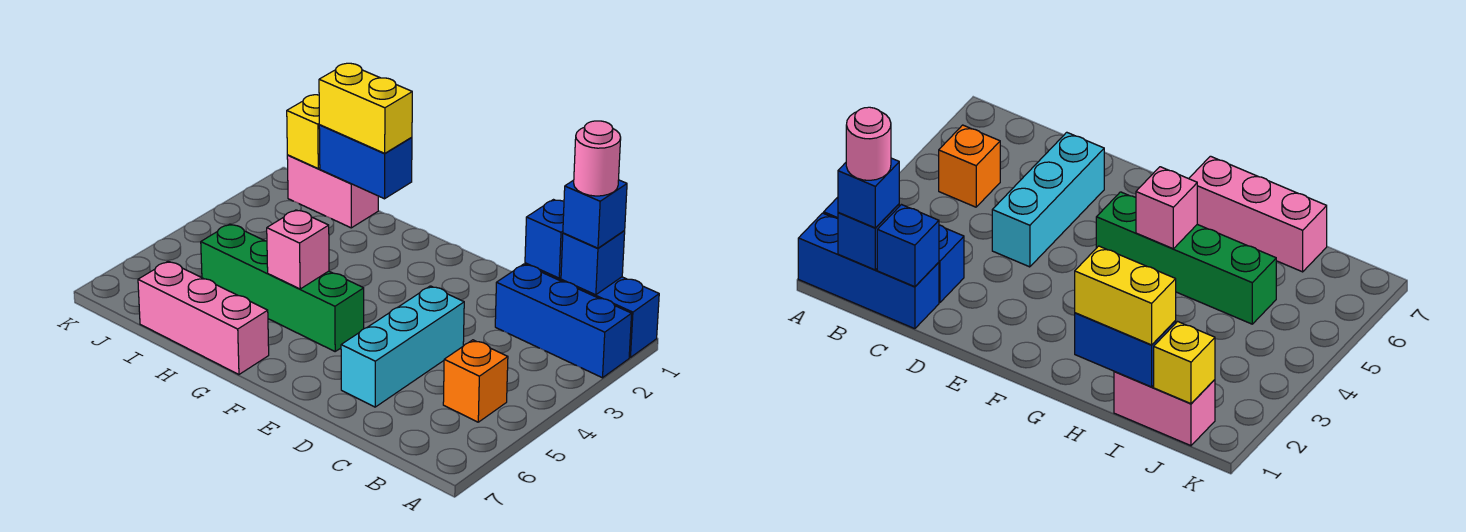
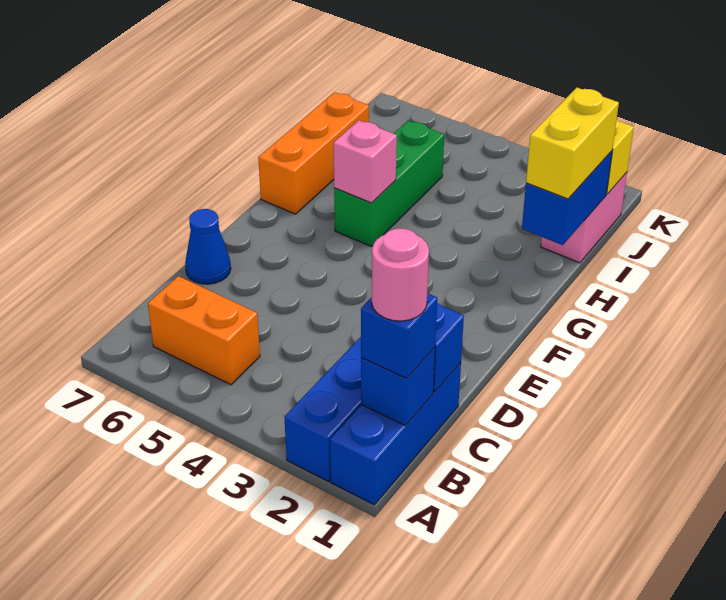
orange 1x1 brick [443,340,508,422] -> orange 1x2 brick [148,276,260,385]
cyan 1x3 brick [341,286,464,407] -> none
none -> blue 1x1 cone [185,209,231,284]
green 1x4 brick [201,224,364,351] -> green 1x3 brick [334,120,444,246]
pink 1x3 brick [138,261,269,375] -> orange 1x3 brick [258,92,369,214]

